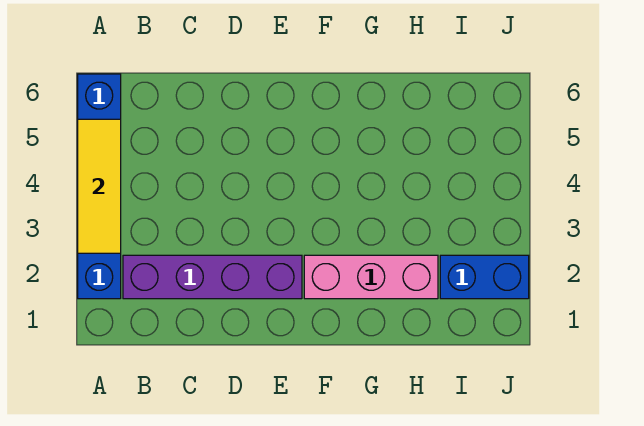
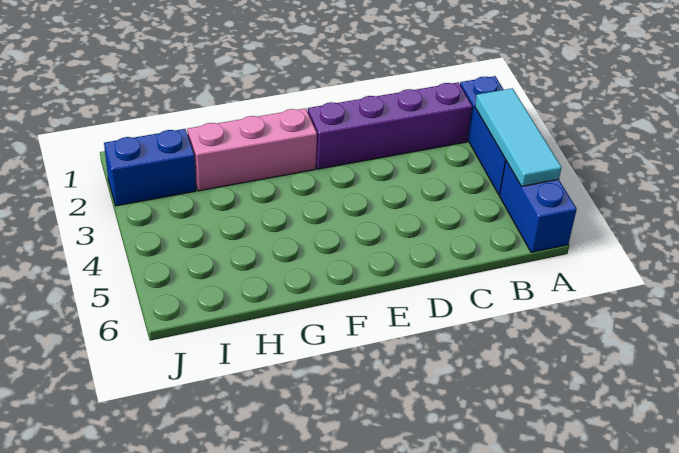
yellow 1x3 tile [78,119,121,253] -> cyan 1x3 tile [475,88,562,186]

